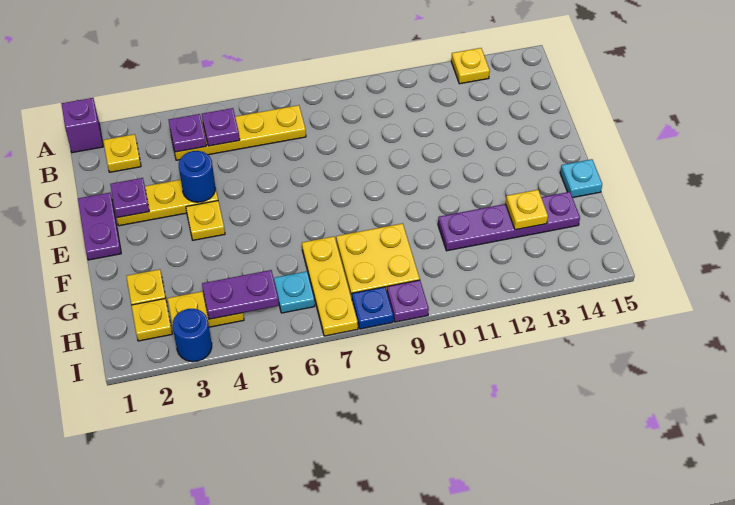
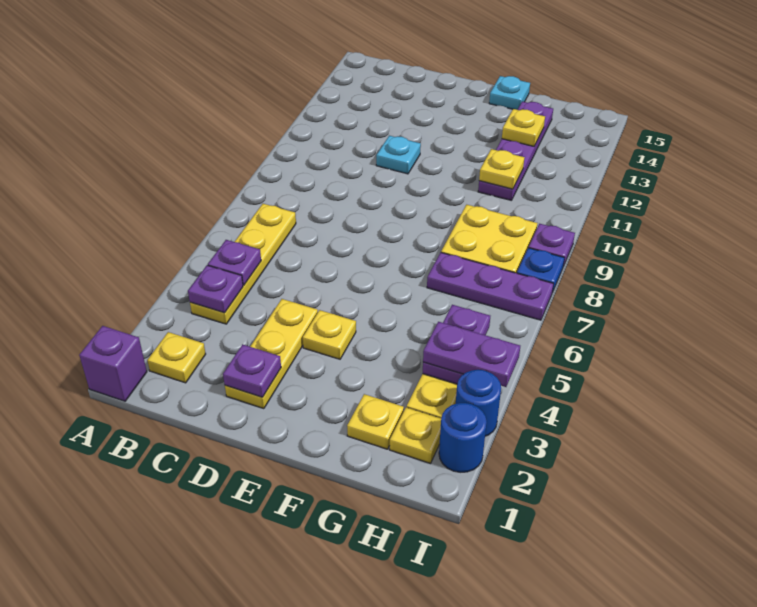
yellow 1x1 plate [451,48,490,84] -> yellow 1x1 plate moved to [479,149,524,189]
purple 1x2 plate [78,193,121,260] -> purple 1x2 plate moved to [423,322,520,387]
blue 1x1 round brick [179,151,215,202] -> blue 1x1 round brick moved to [439,403,487,472]
yellow 1x3 plate [302,236,358,336] -> purple 1x3 plate [427,253,553,320]
cyan 1x1 plate [274,271,315,313] -> cyan 1x1 plate moved to [376,136,421,174]

